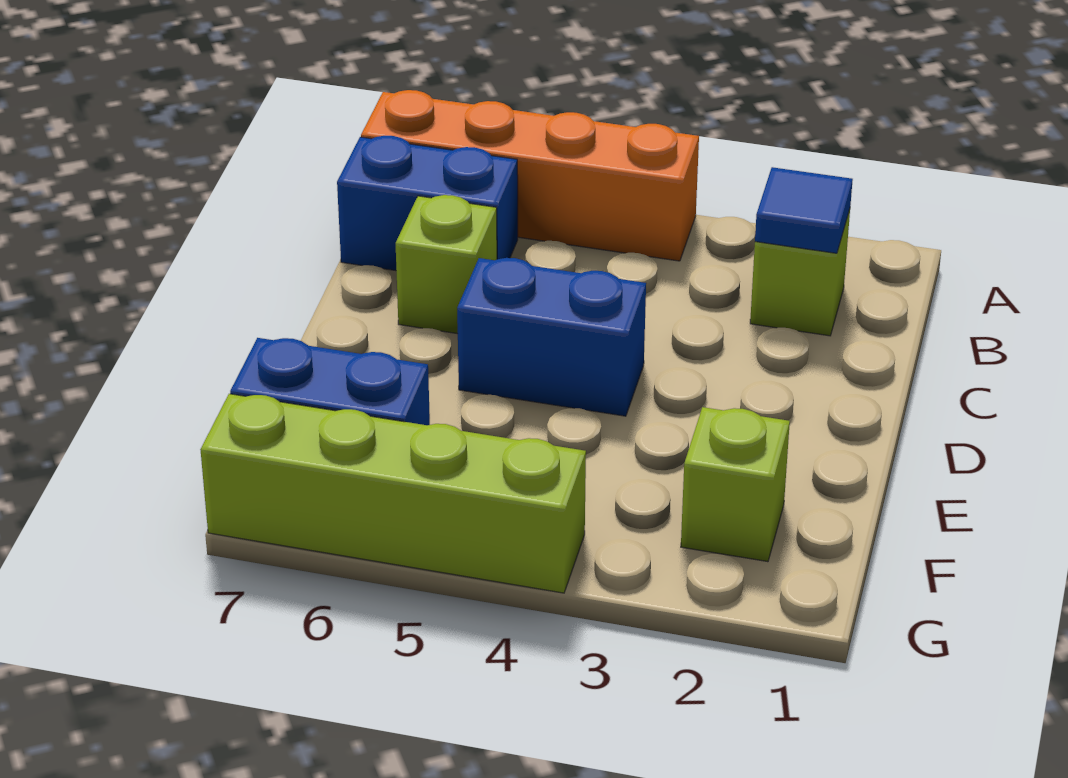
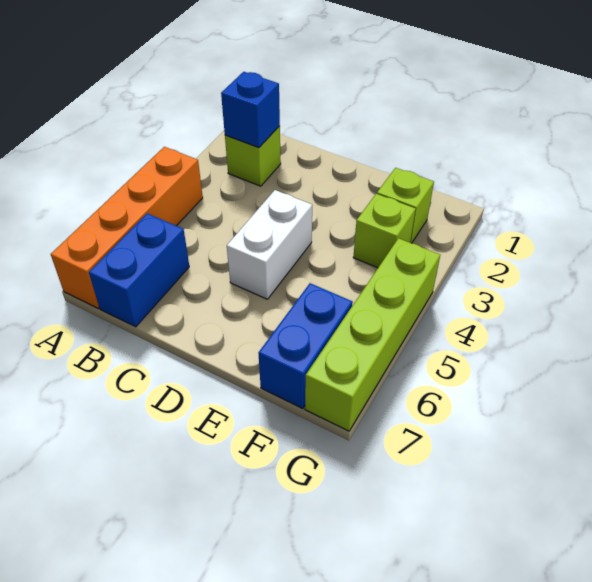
blue 1x1 tile [755,167,853,253] -> blue 1x1 brick [221,72,280,148]
lime 1x1 brick [396,195,497,334] -> lime 1x1 brick moved to [353,194,416,268]
blue 1x2 brick [457,258,646,416] -> white 1x2 brick [227,190,312,299]

